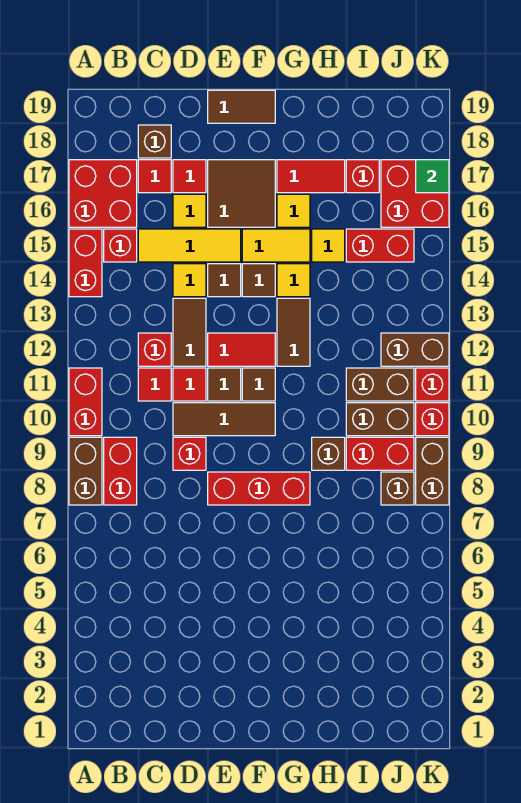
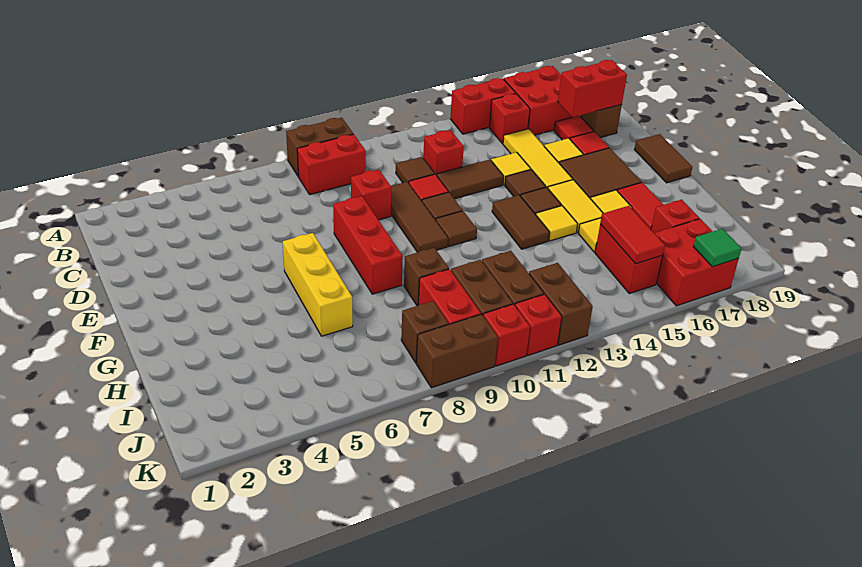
red 1x2 brick [69,368,102,436] -> red 1x2 brick moved to [558,60,627,117]
red 1x1 tile [138,368,171,401] -> brown 1x1 tile [396,157,435,183]
red 1x2 tile [208,333,275,366] -> red 1x2 tile moved to [600,206,665,264]
none -> yellow 1x3 brick [283,233,353,336]
brown 1x2 tile [277,298,310,366] -> brown 1x2 tile turned to [492,195,550,249]

